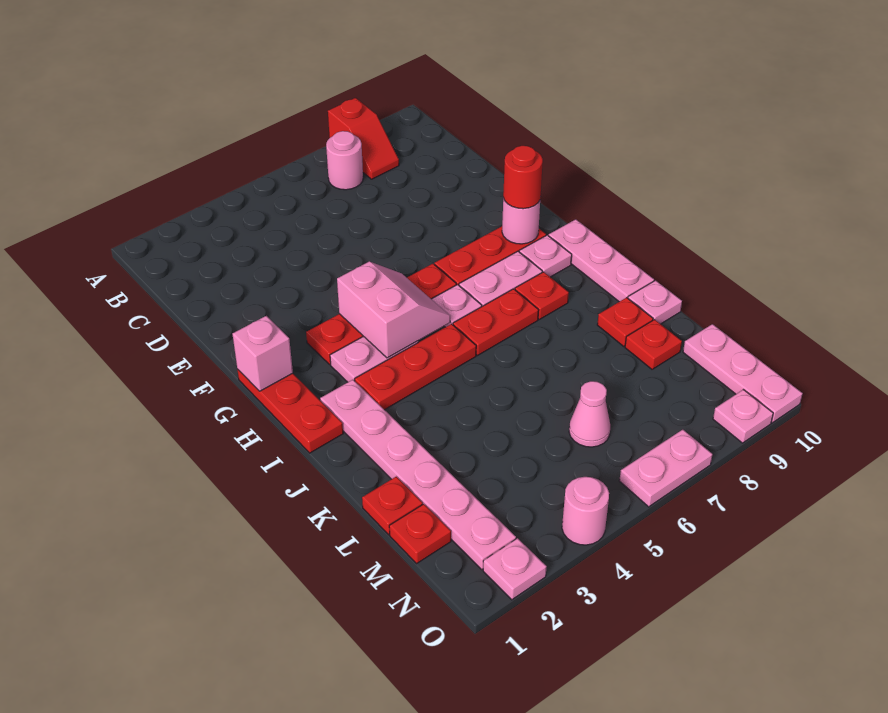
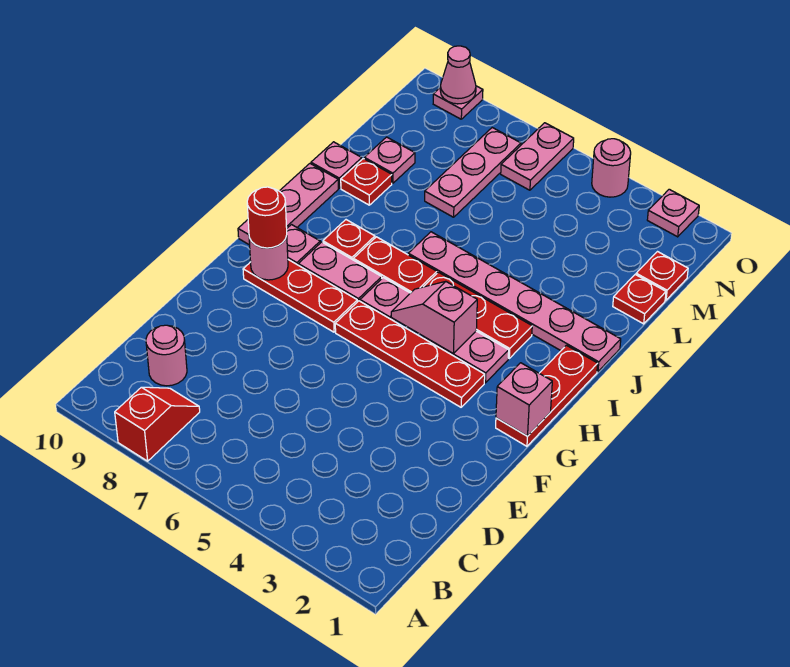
pink 1x1 round brick [326,131,363,190] -> pink 1x1 round brick moved to [146,325,187,386]
pink 2x2 slope [337,262,450,358] -> pink 1x2 slope [391,282,477,354]
pink 1x6 plate [320,380,516,569] -> pink 1x6 plate turned to [408,232,621,372]
red 1x1 plate [625,320,682,369] -> pink 1x1 plate [364,137,415,183]
pink 1x1 cone [569,381,610,447] -> pink 1x1 cone moved to [440,46,476,104]
pink 1x3 plate [683,324,803,423] -> pink 1x3 plate moved to [425,128,521,217]
pink 1x2 plate [619,430,713,507] -> pink 1x2 plate turned to [501,123,574,190]

